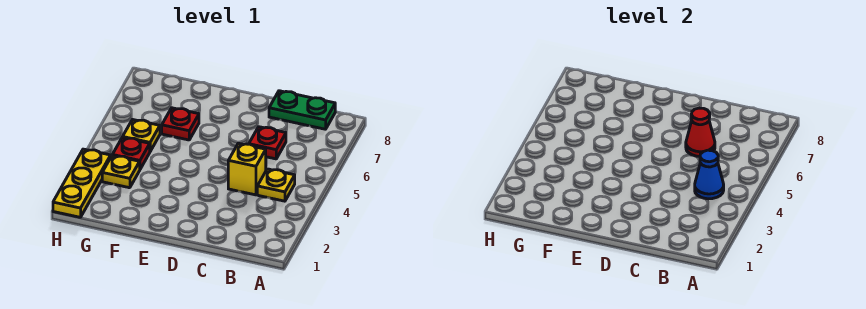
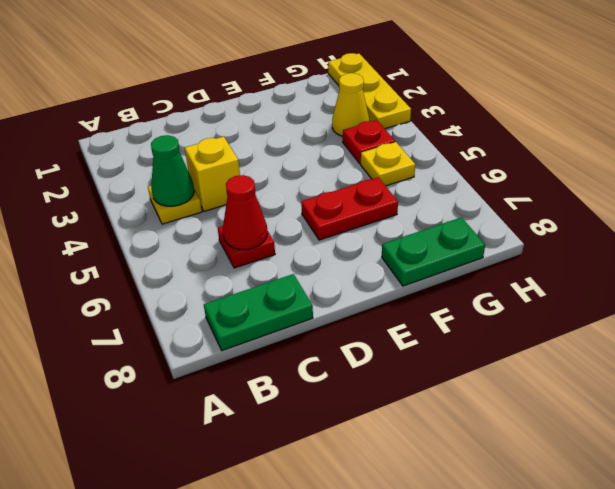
blue 1x1 cone [695,150,724,199] -> green 1x1 cone [151,135,194,206]
red 1x1 plate [162,108,199,140] -> red 1x2 plate [301,177,398,240]
none -> green 1x2 plate [382,217,485,286]
yellow 1x1 plate [102,155,140,188] -> yellow 1x1 cone [332,73,369,136]

